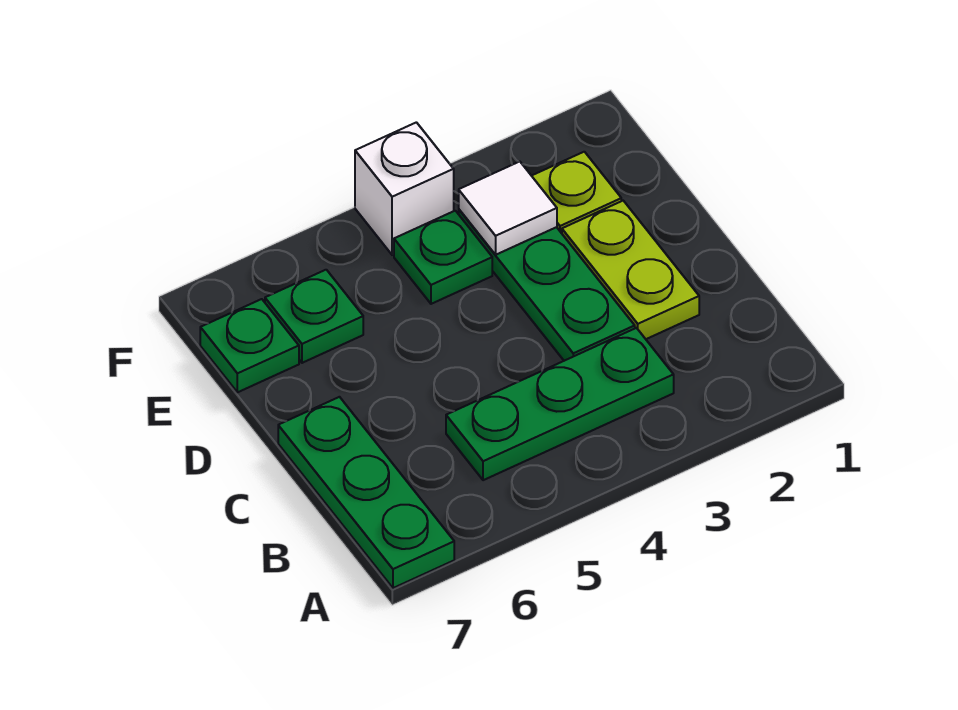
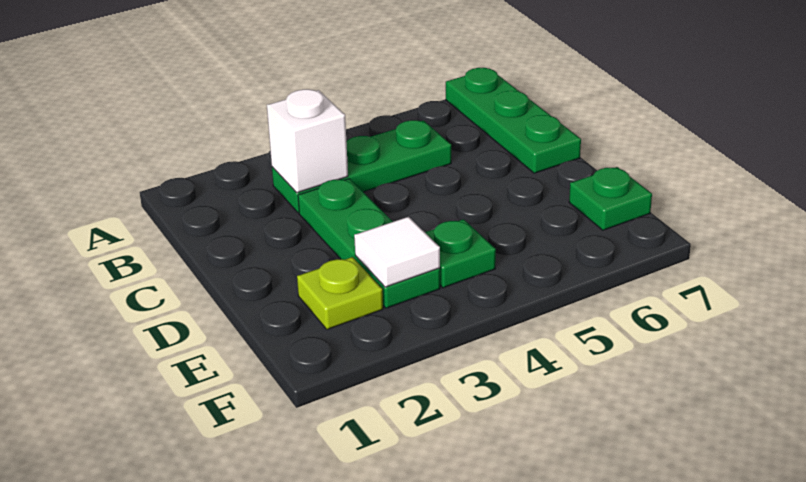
lime 1x2 plate [562,201,699,339] -> none
green 1x1 plate [265,270,363,363] -> none
white 1x1 brick [355,122,454,255] -> white 1x1 brick moved to [267,89,348,193]

